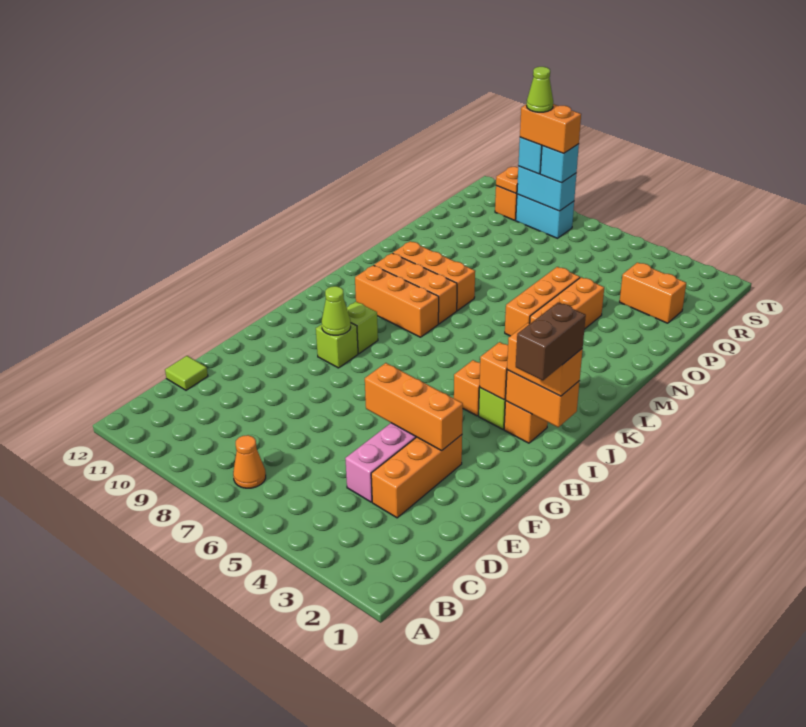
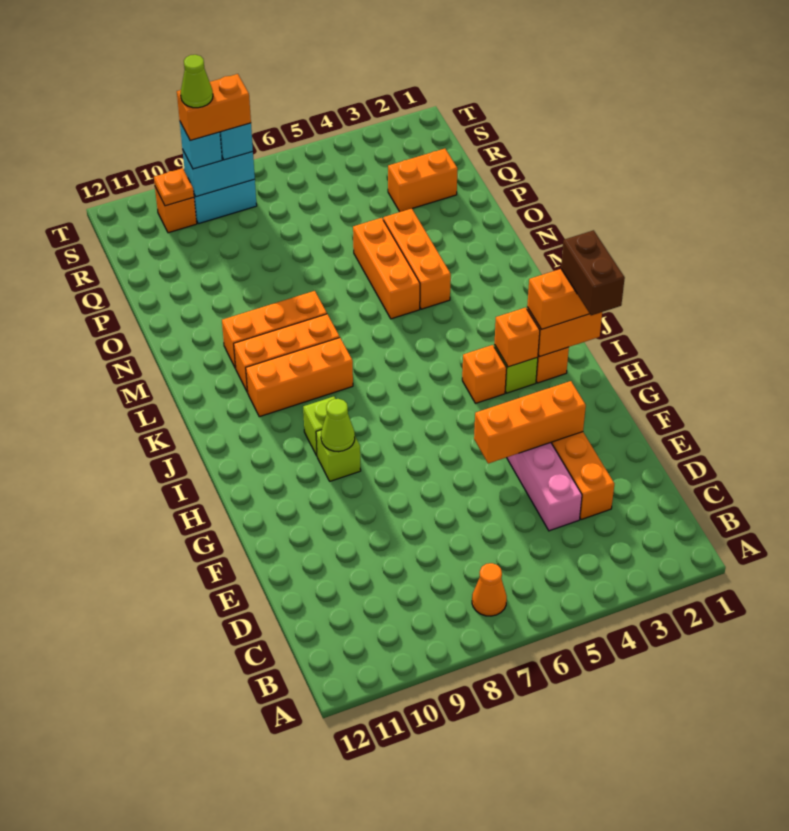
lime 1x1 tile [165,356,208,390] -> none

